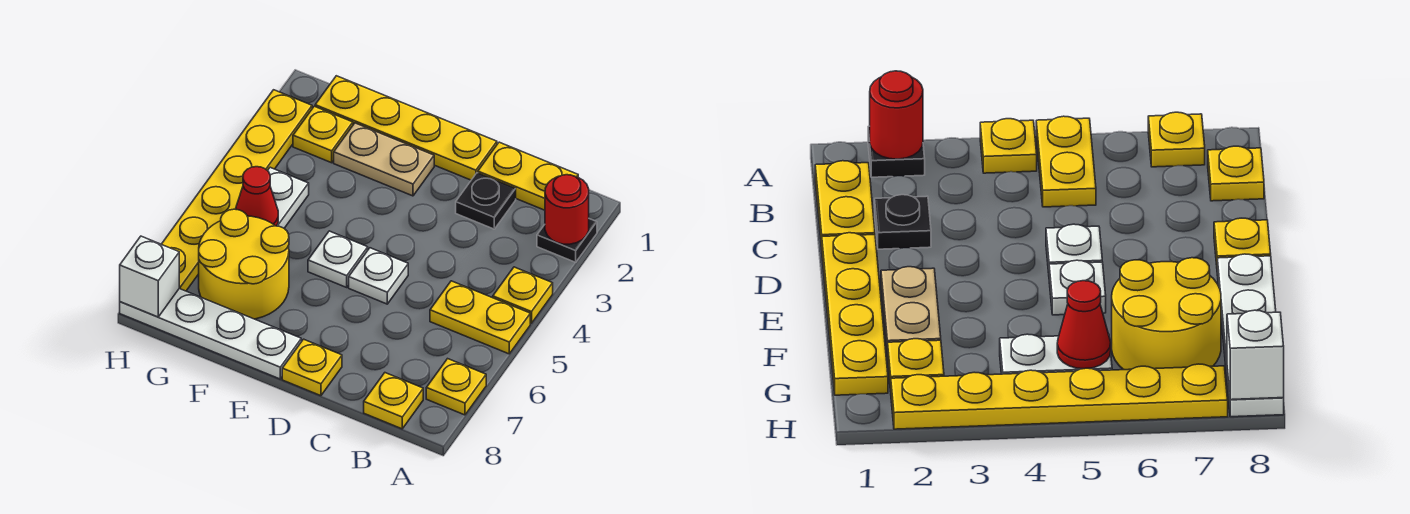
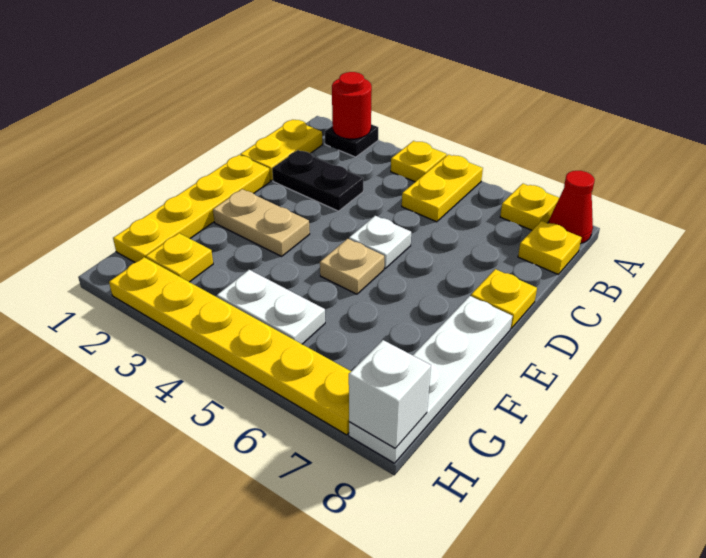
black 1x1 plate [456,173,516,229] -> black 1x2 plate [272,150,363,211]
tan 1x2 plate [334,123,434,196] -> tan 1x2 plate turned to [213,189,310,256]
white 1x1 plate [308,231,368,287] -> tan 1x1 plate [320,239,384,294]
yellow 2x2 round brick [199,209,289,319] -> none
red 1x1 cone [236,167,278,226] -> red 1x1 cone moved to [549,171,595,244]

